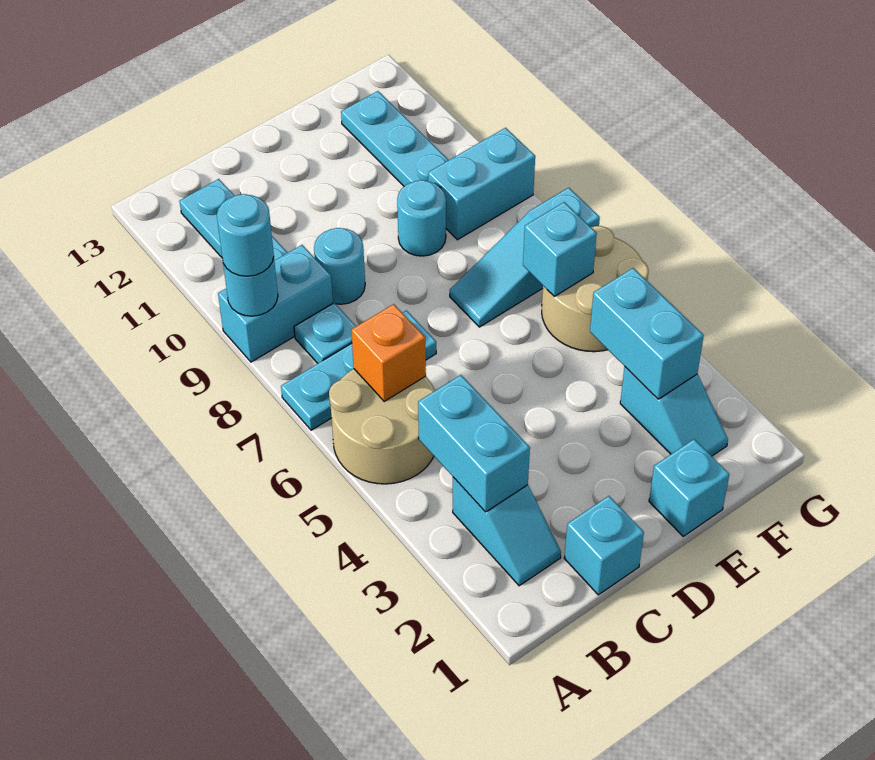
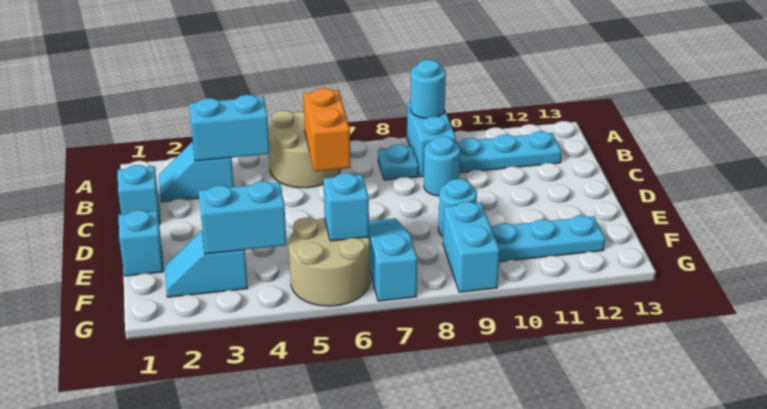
cyan 1x3 plate [281,310,436,430] -> none
cyan 1x1 round brick [217,194,274,276] -> none
orange 1x1 brick [351,304,426,401] -> orange 1x2 brick [303,88,351,171]

